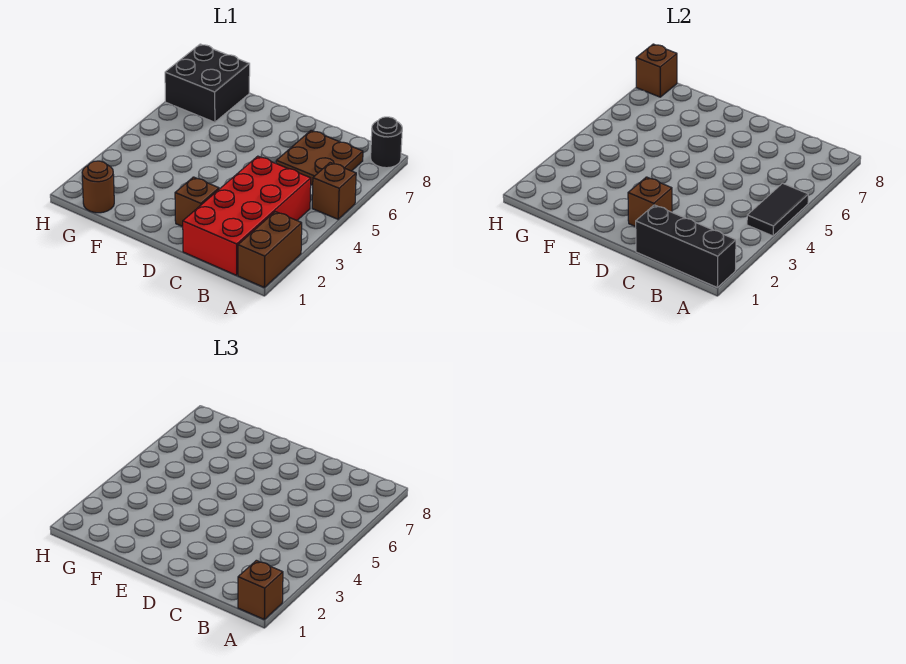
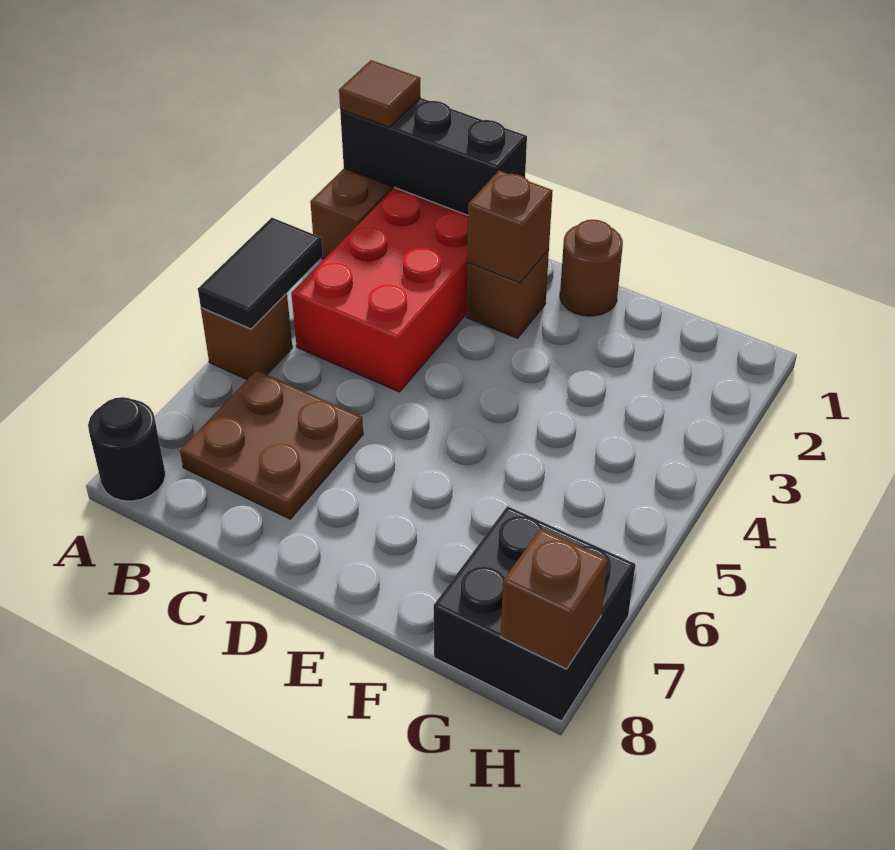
brown 1x1 brick [238,560,283,619] -> brown 1x1 tile [339,60,420,127]
brown 1x1 round brick [82,161,114,213] -> brown 1x1 round brick moved to [560,220,623,316]

